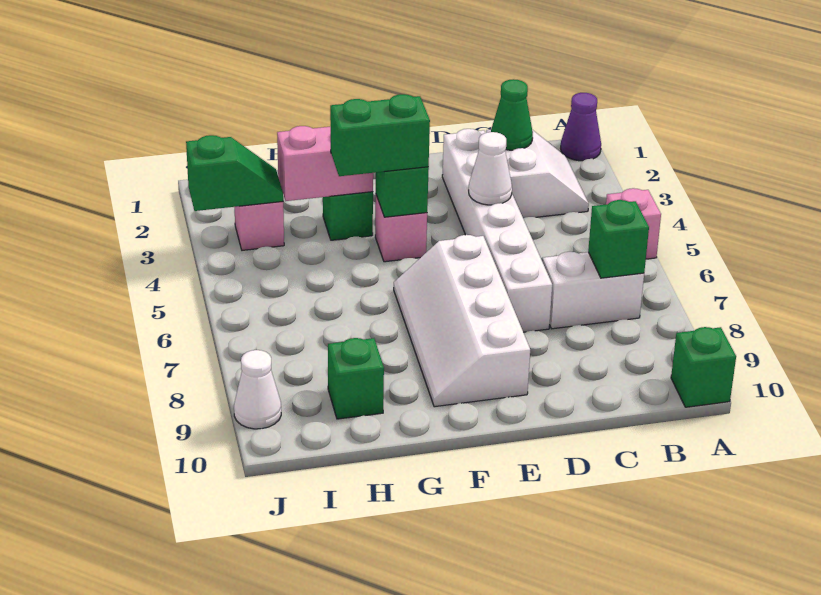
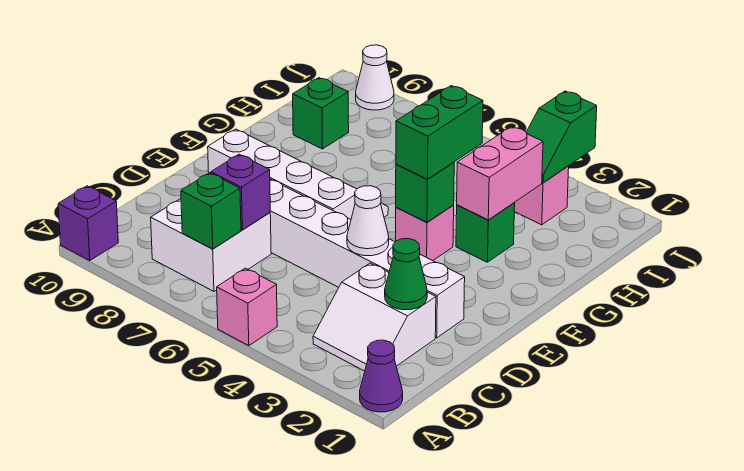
green 1x1 brick [671,327,736,407] -> purple 1x1 brick [58,186,118,260]
white 1x2 brick [542,252,644,329] -> white 2x2 brick [151,199,271,291]
none -> purple 1x1 brick [211,154,270,230]

